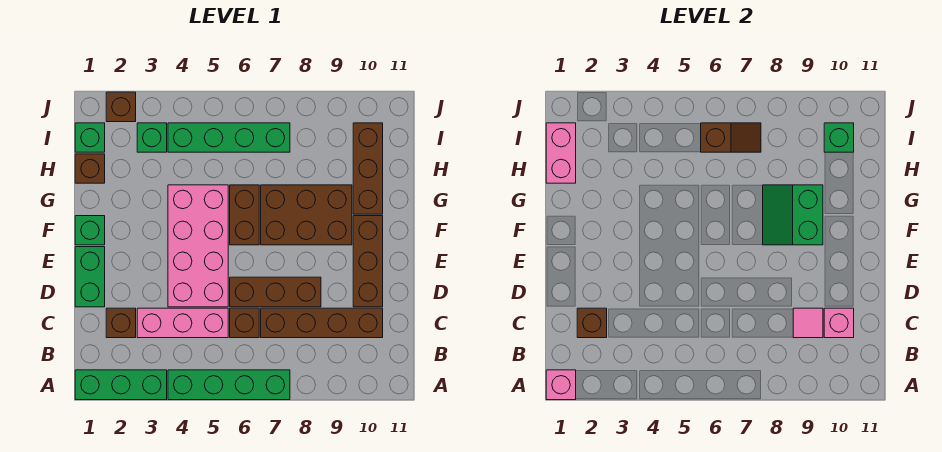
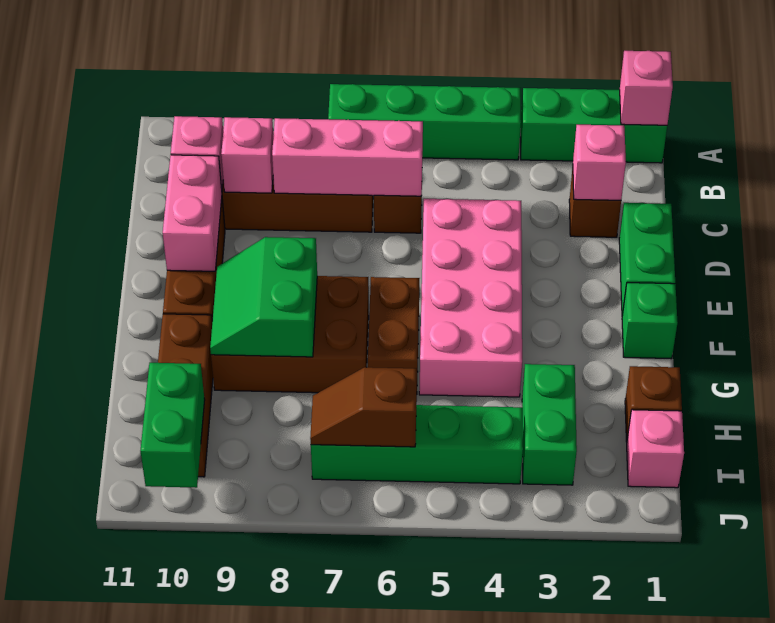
brown 1x1 brick [577,308,607,338] -> pink 1x1 brick [573,125,626,200]
pink 1x3 brick [137,308,228,338] -> pink 1x3 brick moved to [272,118,423,196]
pink 1x1 tile [793,308,823,338] -> pink 1x1 brick [221,117,273,193]
brown 1x3 brick [230,277,321,307] -> none
green 2x2 slope [763,185,823,245] -> green 2x2 slope turned to [210,237,317,357]
pink 1x2 brick [546,123,576,183] -> pink 1x2 brick moved to [163,155,222,271]
green 1x1 brick [75,123,105,152] -> pink 1x1 brick [627,410,684,488]
green 1x1 brick [137,123,167,152] -> green 1x2 brick [522,364,577,485]
green 1x1 brick [824,123,854,152] -> green 1x2 brick [140,363,205,488]
brown 1x1 brick [106,92,136,122] -> none

